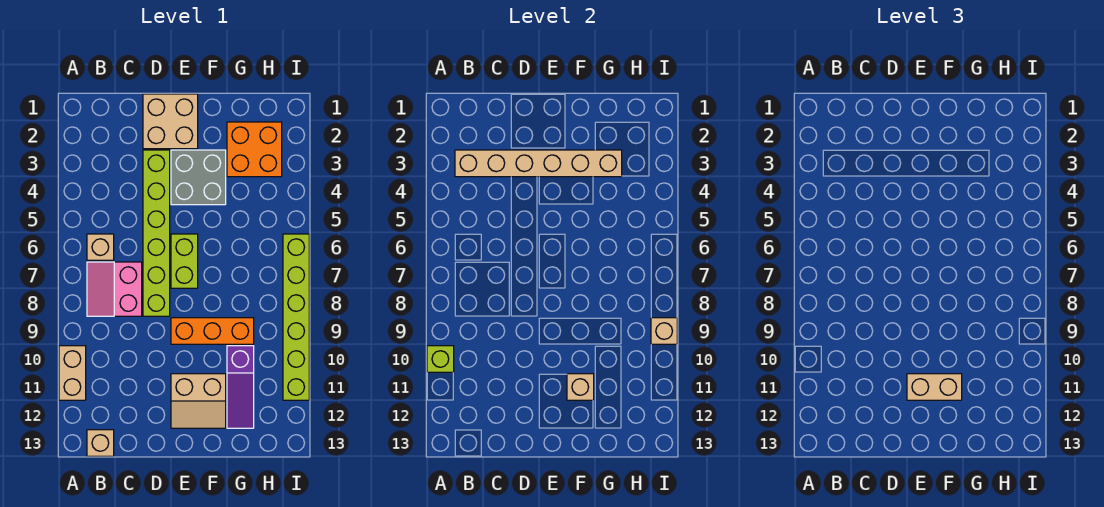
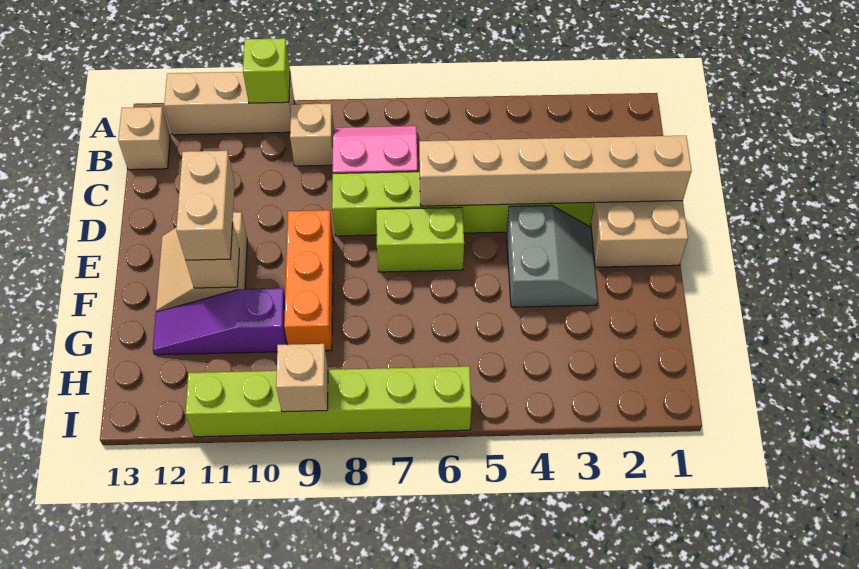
tan 1x2 brick [59,346,86,400] -> tan 1x3 brick [164,72,294,135]
tan 1x6 brick [455,150,622,177] -> tan 1x6 brick turned to [419,136,692,206]
tan 1x1 brick [87,234,114,260] -> tan 1x1 brick moved to [290,103,334,166]
grey 2x2 brick [171,150,226,205] -> grey 2x2 slope [506,205,598,307]
orange 2x2 brick [227,122,282,177] -> none

